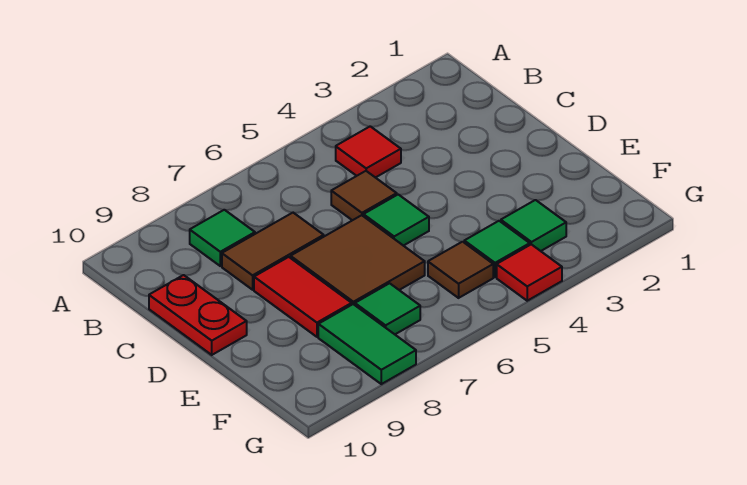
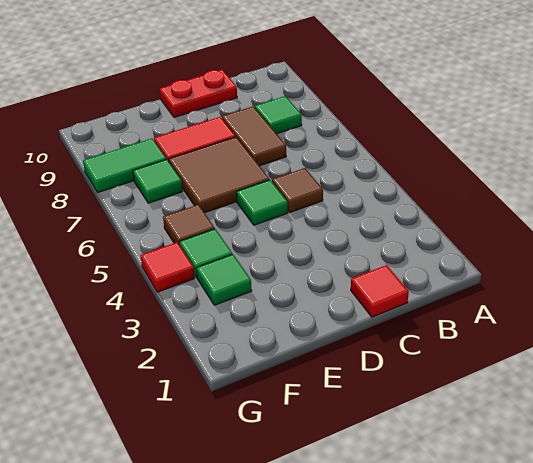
red 1x1 tile [336,126,401,178] -> red 1x1 tile moved to [351,265,409,317]

